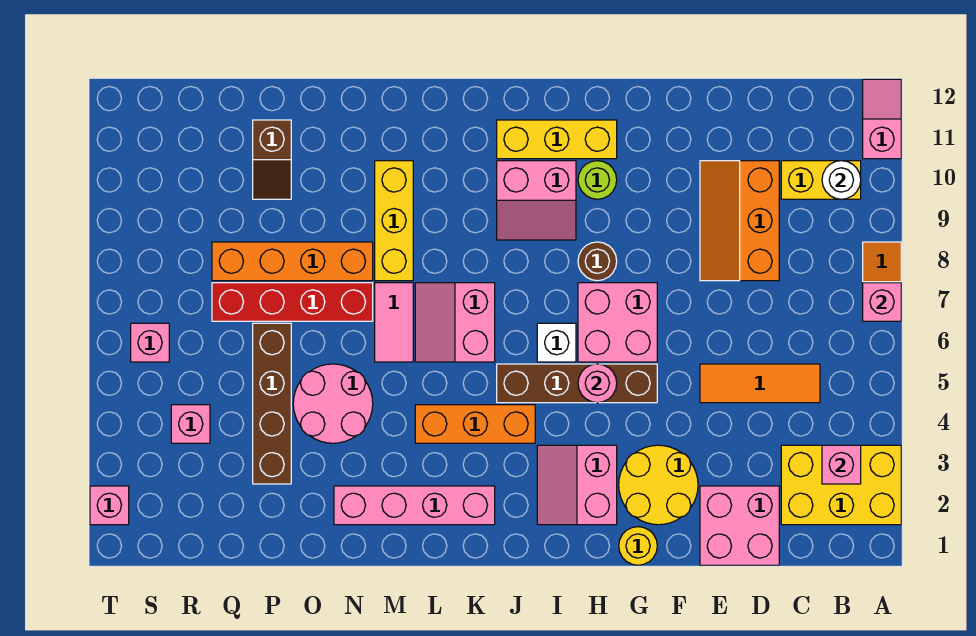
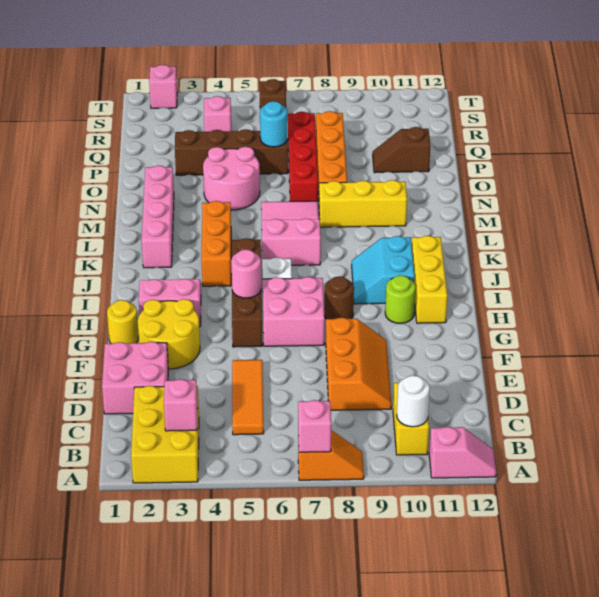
orange 2x3 slope [700,161,779,281] -> orange 2x3 slope turned to [326,317,392,410]
pink 2x2 slope [497,161,576,240] -> cyan 2x2 slope [352,236,414,304]
none -> cyan 1x1 round brick [260,101,287,147]
pink 1x1 brick [131,323,169,362] -> brown 1x1 brick [259,79,286,109]

